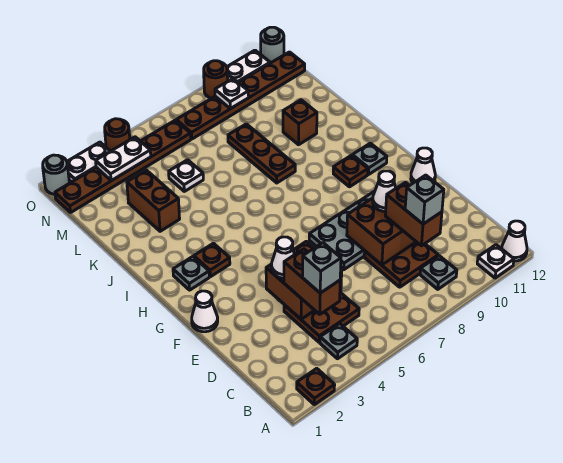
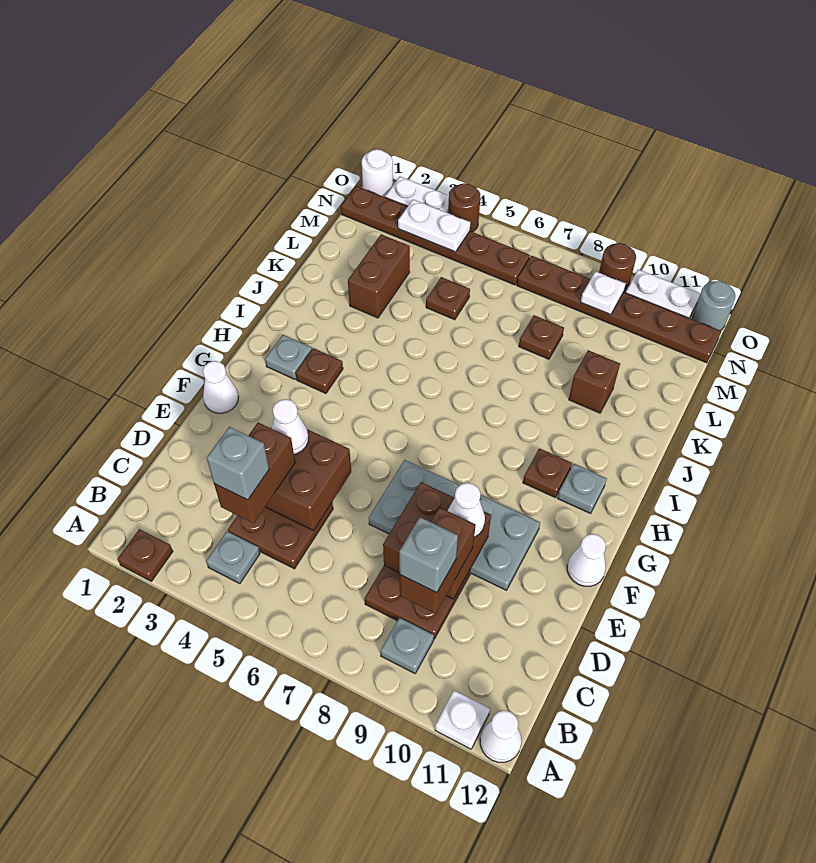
brown 1x3 plate [228,124,295,183] -> brown 1x1 plate [519,315,564,359]
white 1x1 plate [169,160,203,191] -> brown 1x1 plate [426,277,470,320]
grey 1x1 round brick [43,155,69,194] -> white 1x1 round brick [362,149,393,197]

